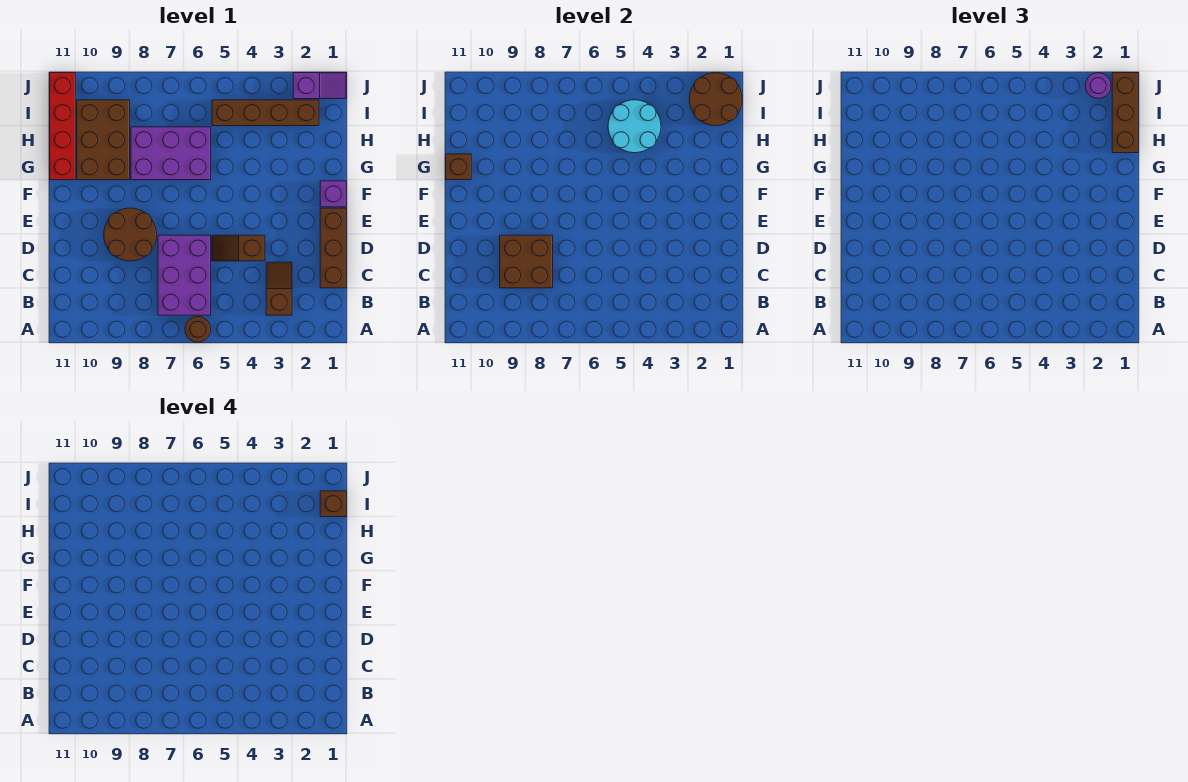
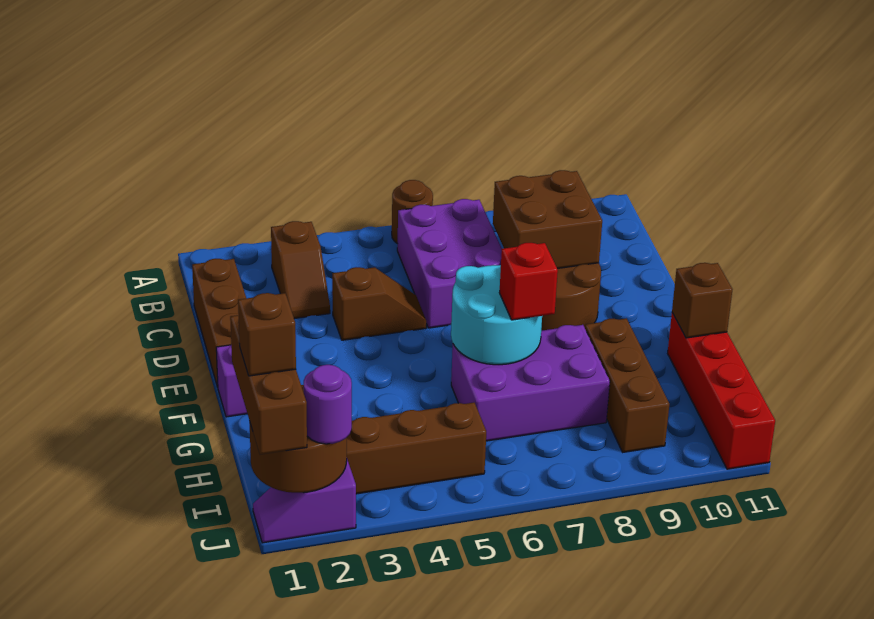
none -> red 1x1 brick [499,243,558,320]
brown 2x3 brick [77,100,130,180] -> brown 1x3 brick [585,318,669,452]
cyan 2x2 round brick [608,100,661,153] -> cyan 2x2 round brick moved to [451,265,542,365]

